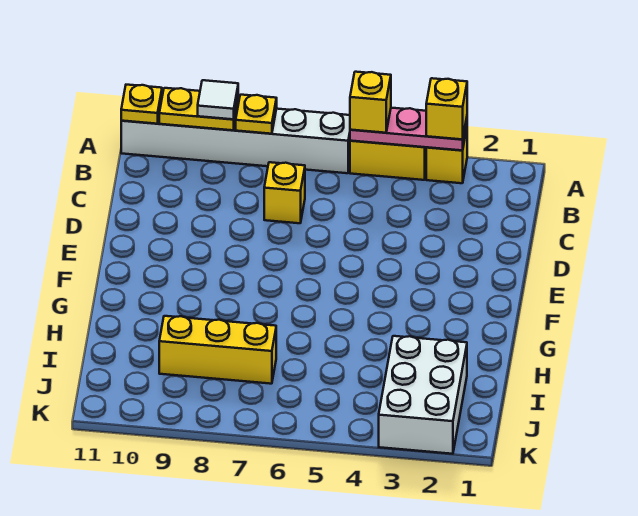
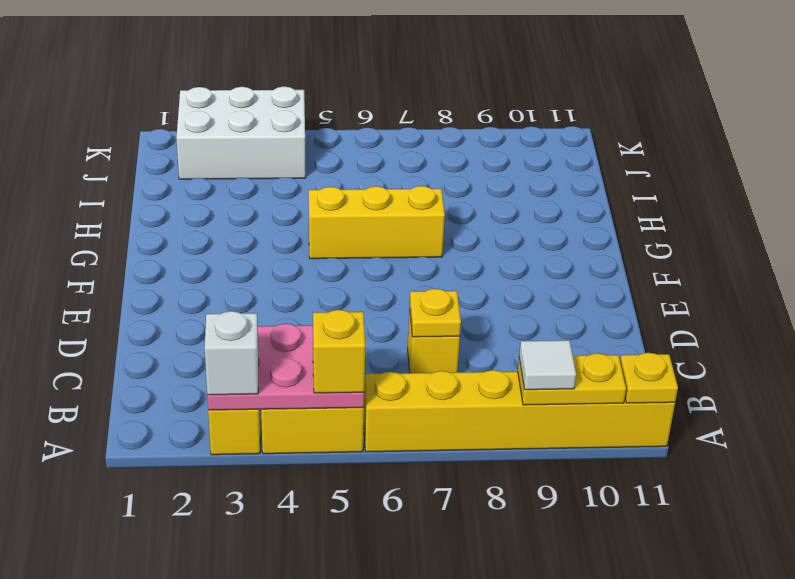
pink 1x3 plate [350,108,467,150] -> pink 2x3 plate [207,324,364,410]
yellow 1x1 brick [426,78,467,140] -> white 1x1 brick [205,311,259,395]
white 1x6 brick [121,109,350,173] -> yellow 1x6 brick [364,370,675,452]
yellow 1x1 plate [236,95,277,134] -> yellow 1x1 plate moved to [410,289,461,337]
white 2x3 brick [379,336,467,454] -> white 2x3 brick turned to [176,86,306,179]
yellow 1x3 brick [159,316,276,384] -> yellow 1x3 brick moved to [309,186,445,259]

